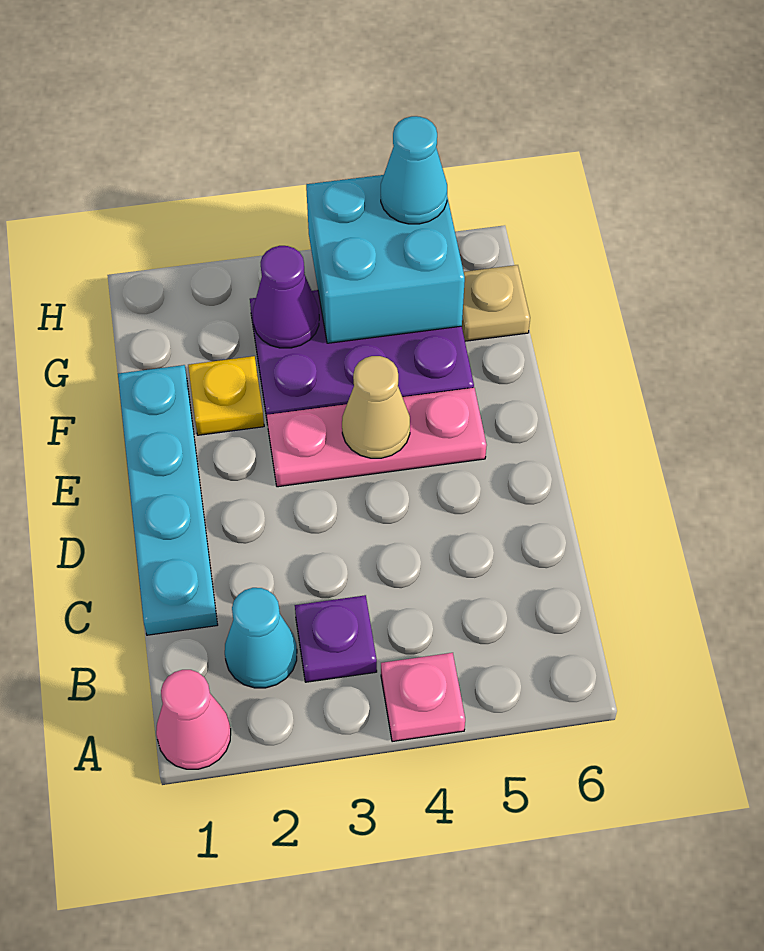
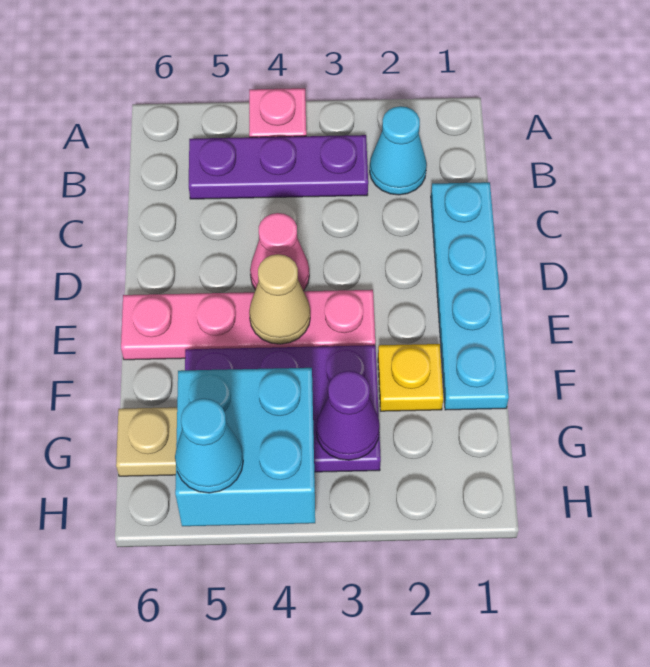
pink 1x1 cone [156,670,231,769] -> pink 1x1 cone moved to [250,213,309,291]
purple 1x1 plate [295,595,377,682] -> purple 1x3 plate [189,135,368,199]
pink 1x3 plate [267,388,487,487] -> pink 1x4 plate [121,290,375,360]

